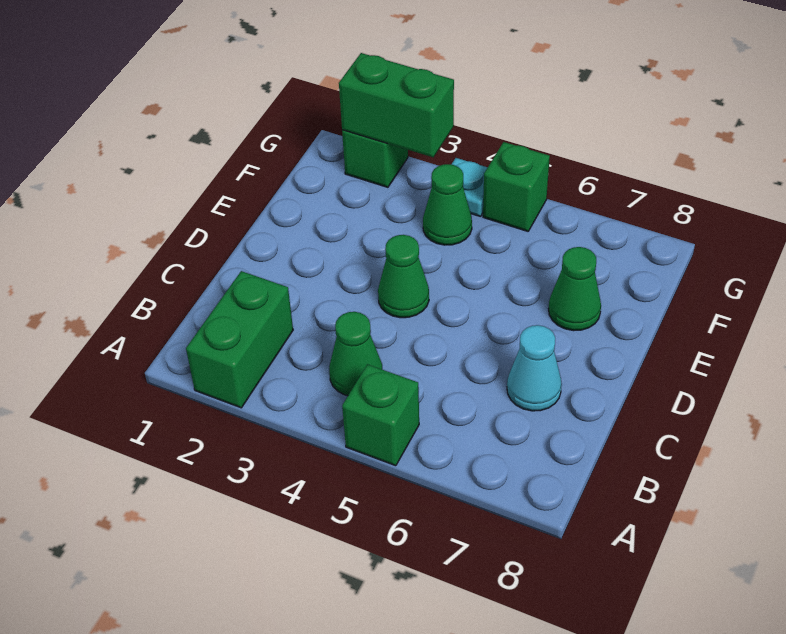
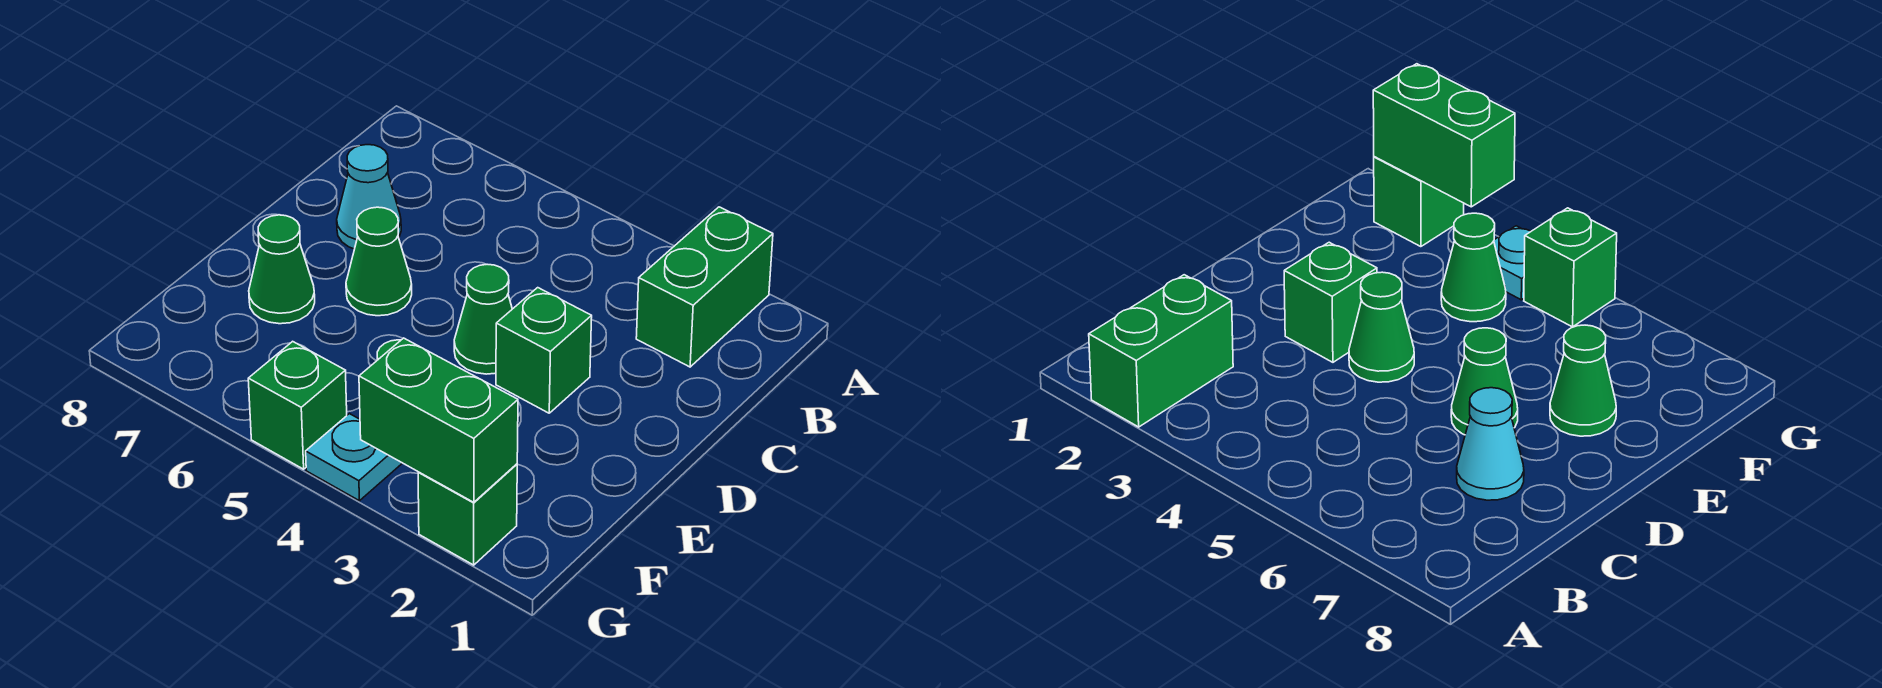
green 1x1 brick [342,364,419,466] -> green 1x1 brick moved to [496,288,592,413]
green 1x1 cone [329,312,382,396] -> green 1x1 cone moved to [346,207,412,316]

